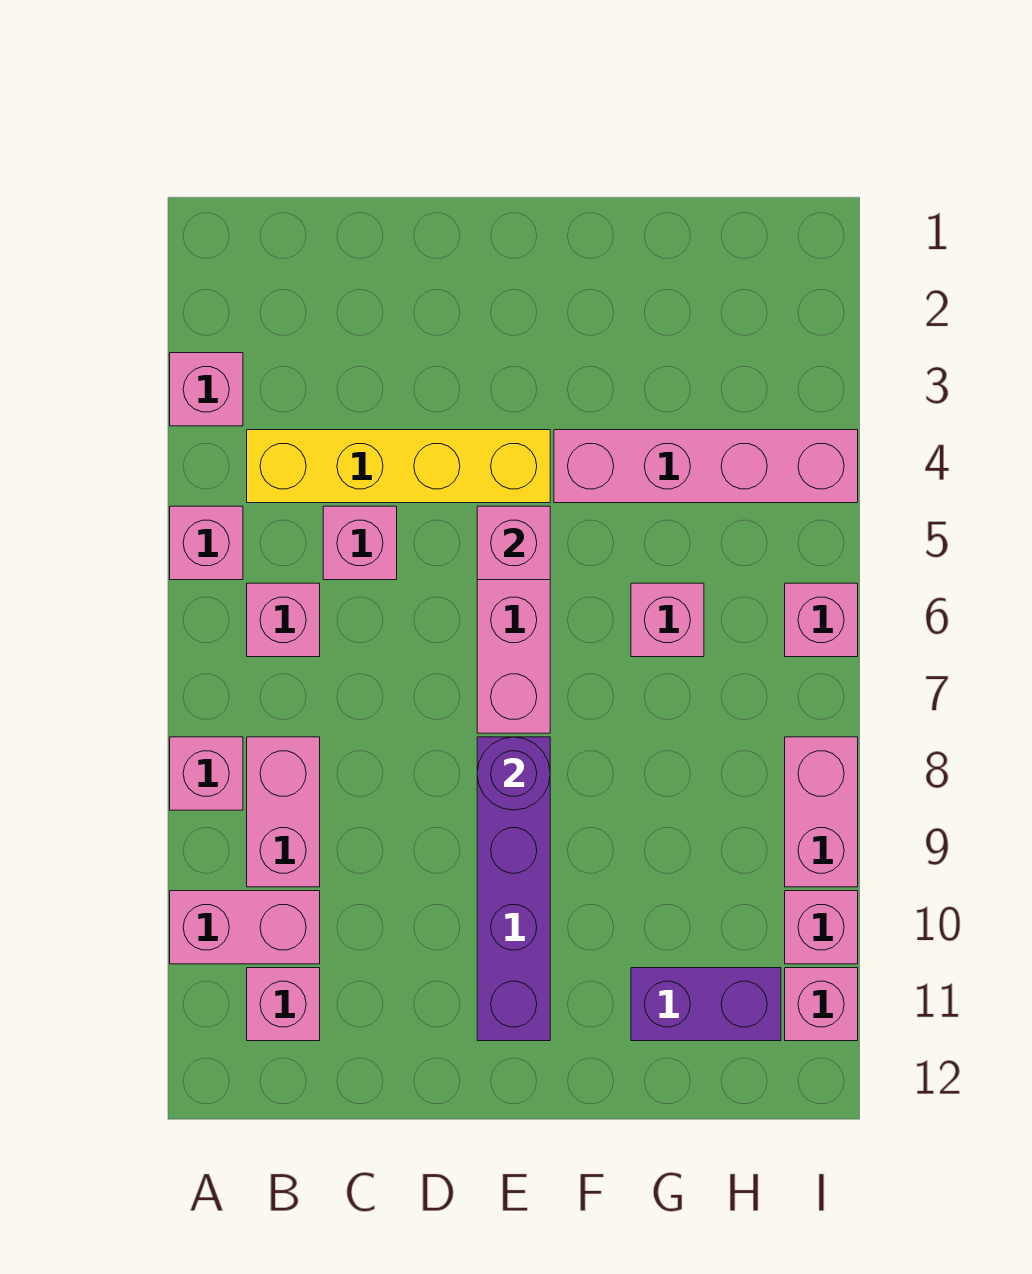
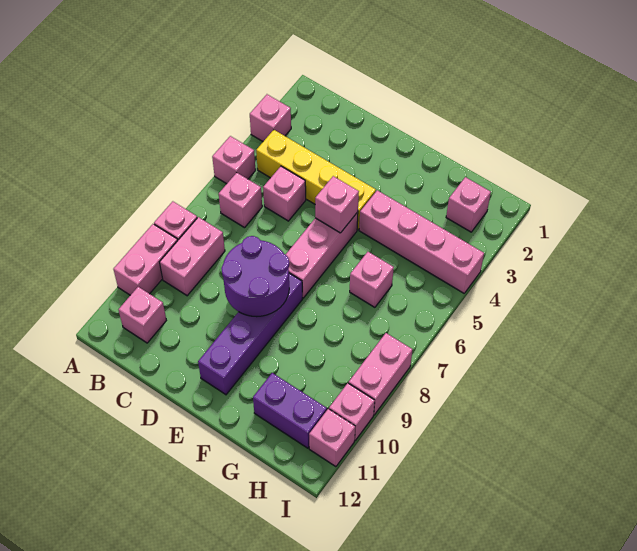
pink 1x2 brick [170,891,320,964] -> pink 1x2 brick turned to [113,224,178,295]
purple 1x1 round brick [477,737,550,810] -> purple 2x2 round brick [221,236,289,317]
pink 1x1 brick [785,583,858,657] -> pink 1x1 brick moved to [446,177,491,232]

